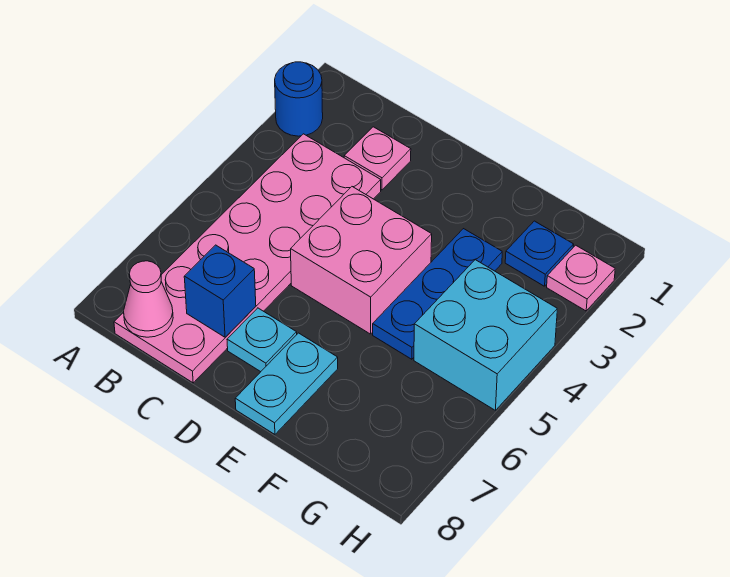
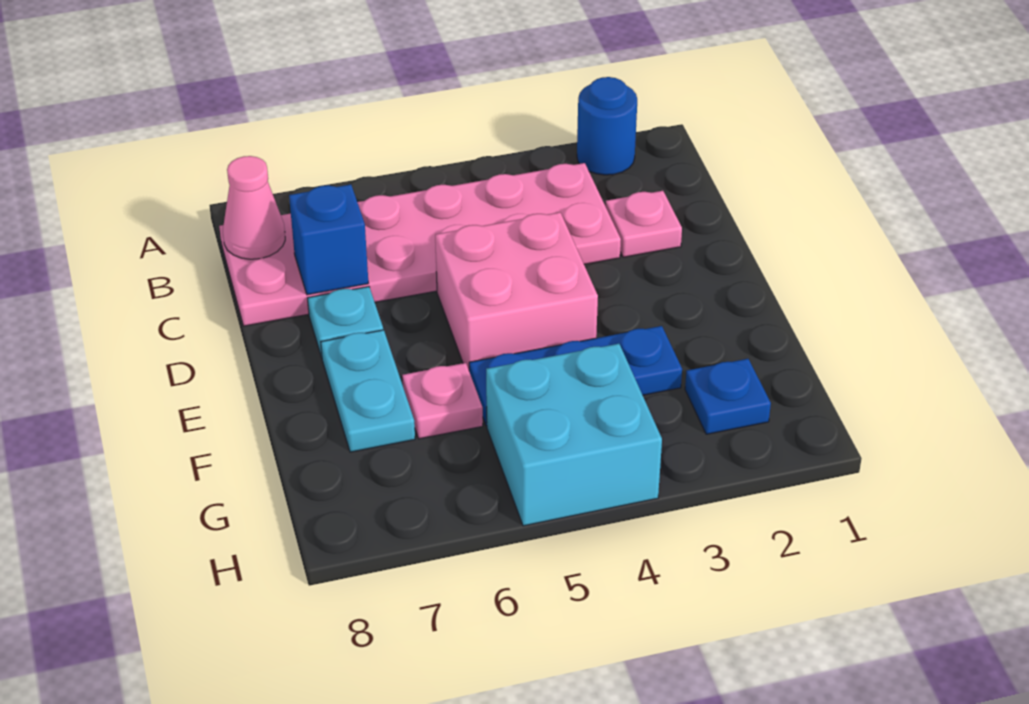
cyan 1x2 plate [235,333,338,434] -> cyan 1x2 plate turned to [321,330,415,452]
pink 1x1 plate [547,245,615,311] -> pink 1x1 plate moved to [402,363,483,439]

